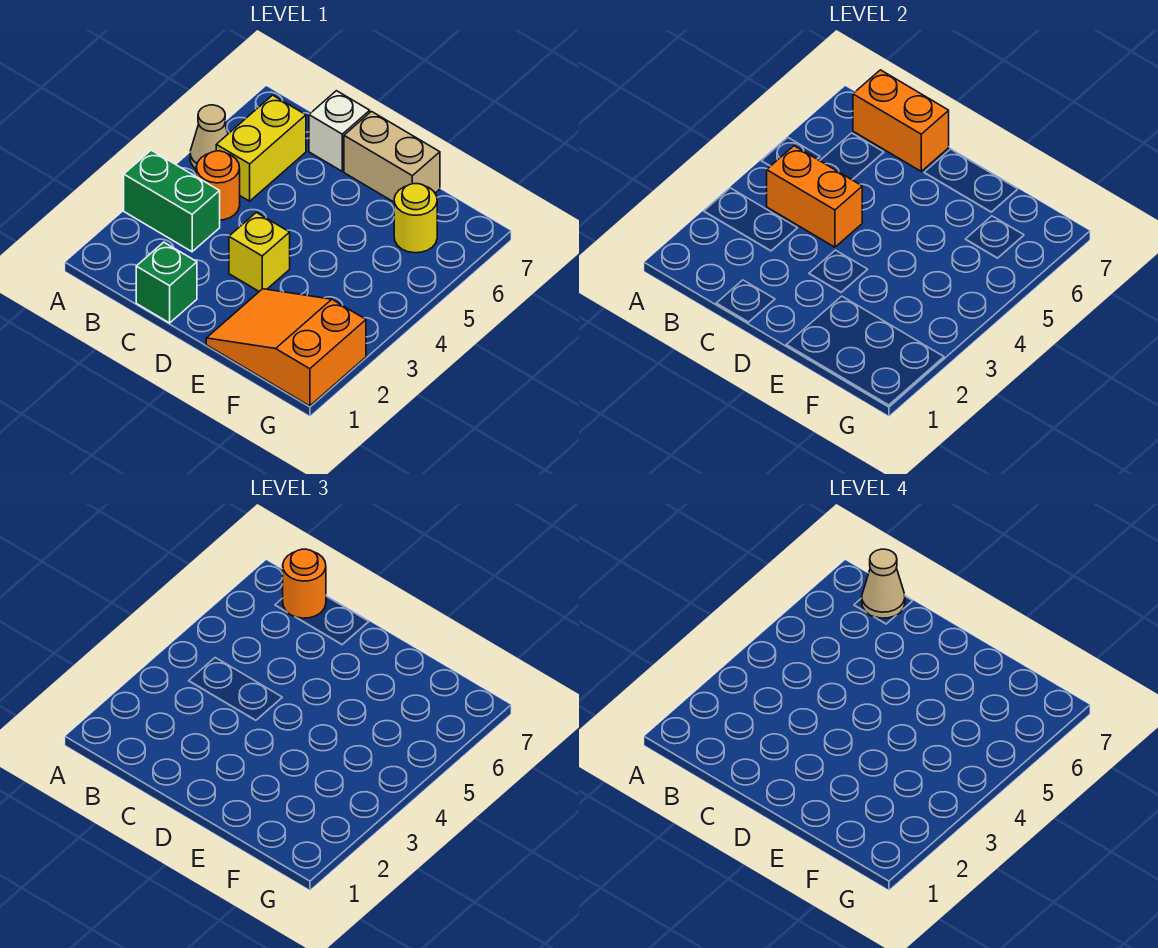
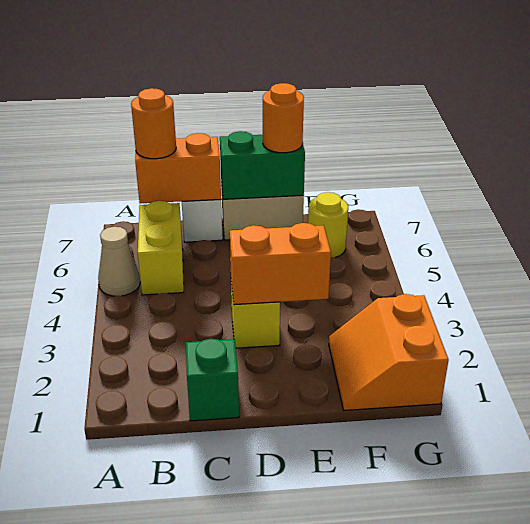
green 1x2 brick [124,150,220,252] -> green 1x2 brick moved to [220,131,305,199]
orange 1x1 round brick [196,151,240,220] -> orange 1x1 round brick moved to [263,83,304,153]
orange 1x2 brick [767,146,862,247] -> orange 1x2 brick moved to [230,223,331,305]
tan 1x1 cone [862,549,905,618] -> none
orange 2x3 slope [206,289,366,406] -> orange 2x2 slope [329,294,449,410]

